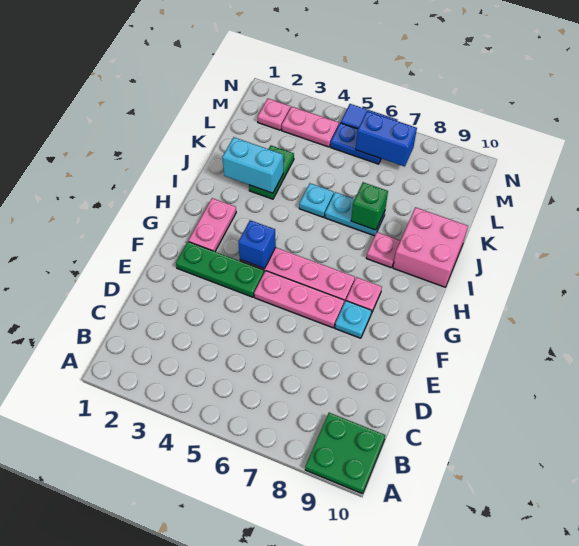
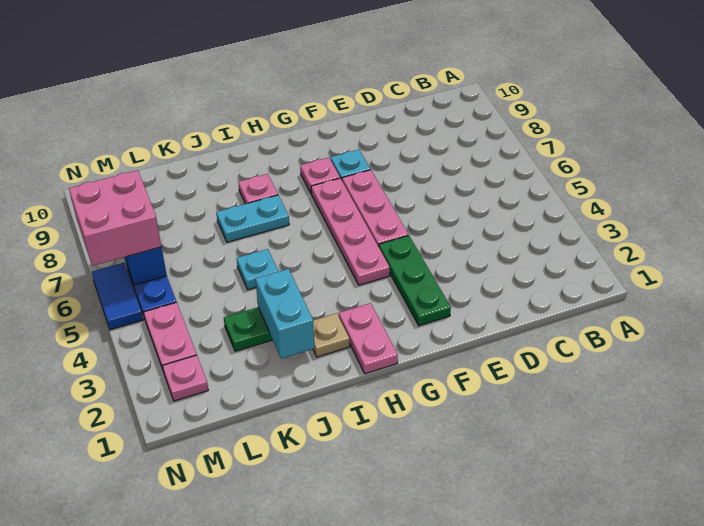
green 2x2 plate [305,413,385,494] -> none
pink 1x2 plate [188,198,236,251] -> pink 1x2 plate turned to [339,303,398,374]
blue 1x1 brick [238,220,276,269] -> none
none -> tan 1x1 plate [313,313,350,357]
pink 2x2 brick [393,207,468,287] -> pink 2x2 brick moved to [69,170,162,266]
cyan 1x2 plate [325,192,385,236] -> cyan 1x2 plate turned to [216,195,289,242]
green 1x1 brick [351,182,388,230] -> none

